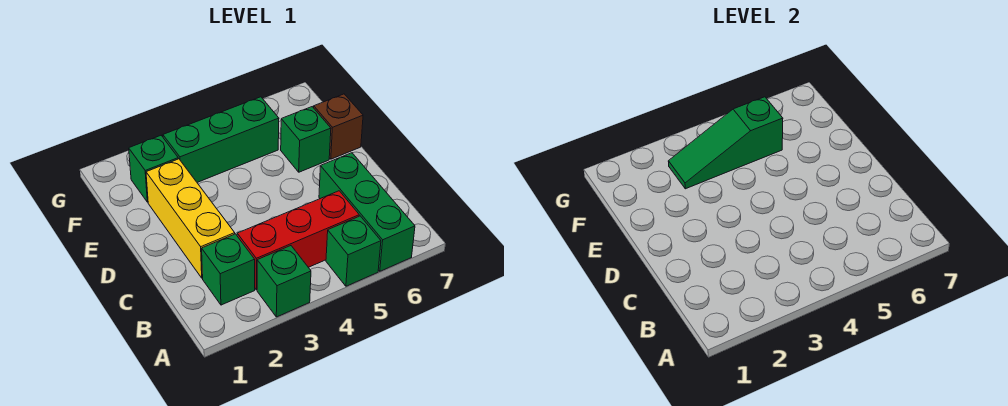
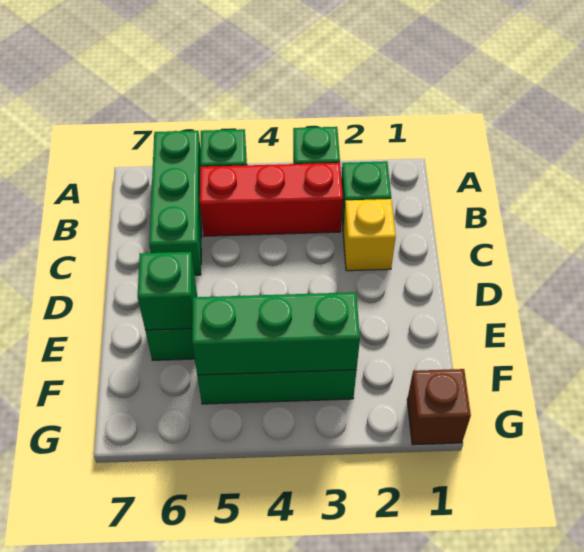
yellow 1x3 brick [146,159,235,278] -> yellow 1x1 brick [343,199,396,271]
brown 1x1 brick [314,94,363,159] -> brown 1x1 brick moved to [407,369,471,445]
green 1x1 brick [129,136,178,202] -> green 1x1 brick moved to [138,252,196,330]
green 1x3 slope [668,97,783,189] -> green 1x3 brick [192,292,360,375]

